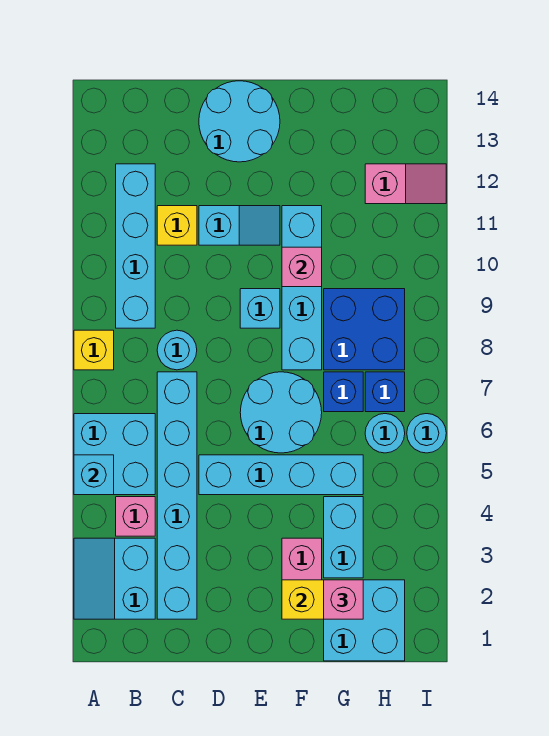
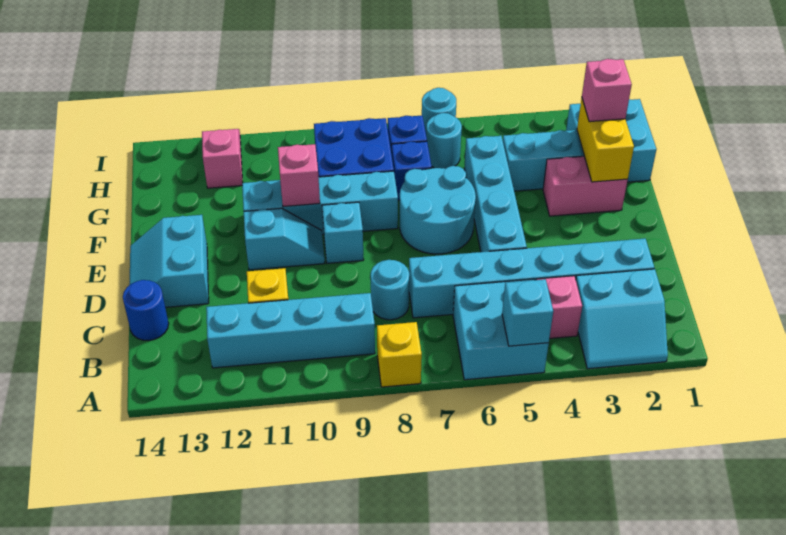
none -> blue 1x1 round brick [123,280,169,341]
cyan 1x2 slope [199,206,280,245] -> cyan 1x2 slope turned to [244,208,325,270]
cyan 2x2 round brick [199,81,280,162] -> cyan 2x2 slope [129,215,209,307]

